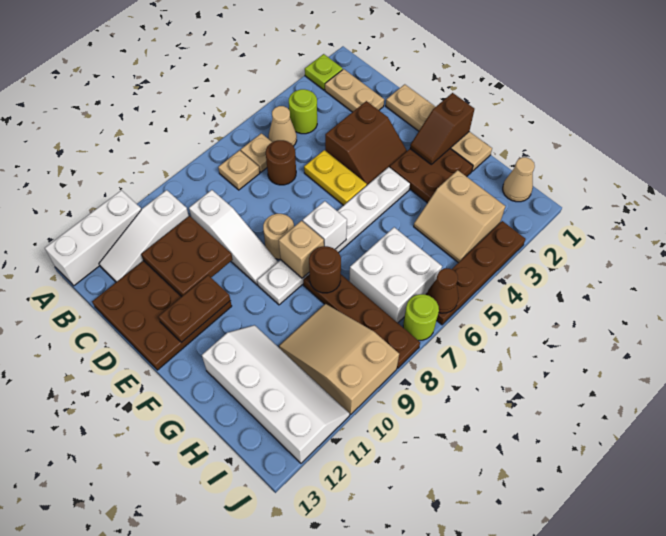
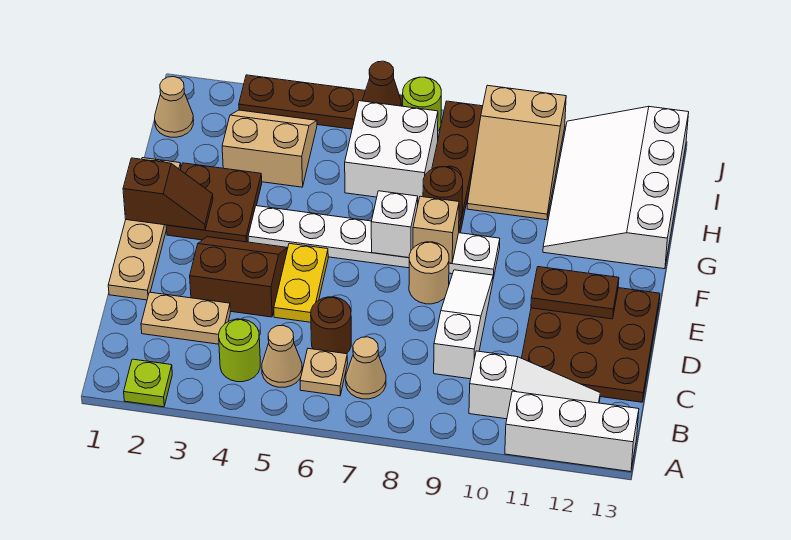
tan 1x2 plate [325,69,384,112] -> tan 1x2 plate turned to [141,292,230,344]
tan 1x1 plate [218,150,260,190] -> tan 1x1 cone [346,337,386,399]
brown 2x2 plate [141,216,233,297] -> none
white 2x4 slope [202,325,350,463] -> white 3x4 slope [543,107,689,269]
tan 2x2 slope [414,170,505,263] -> tan 2x2 slope turned to [222,110,317,187]

